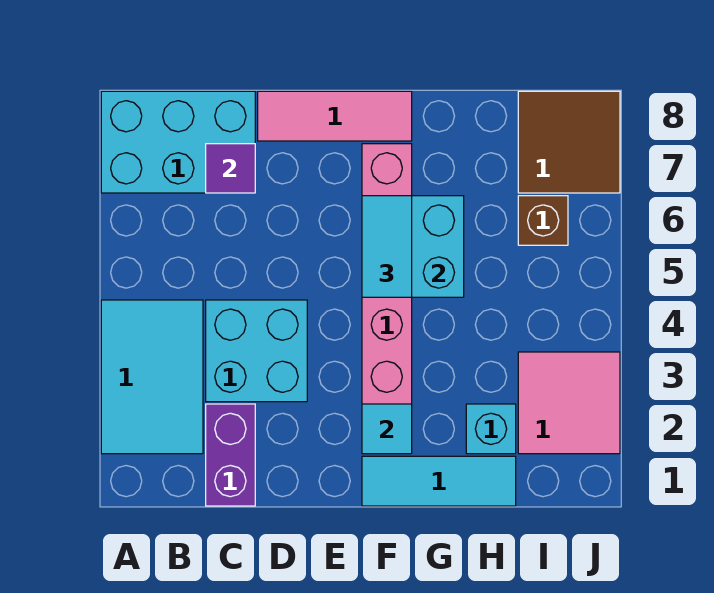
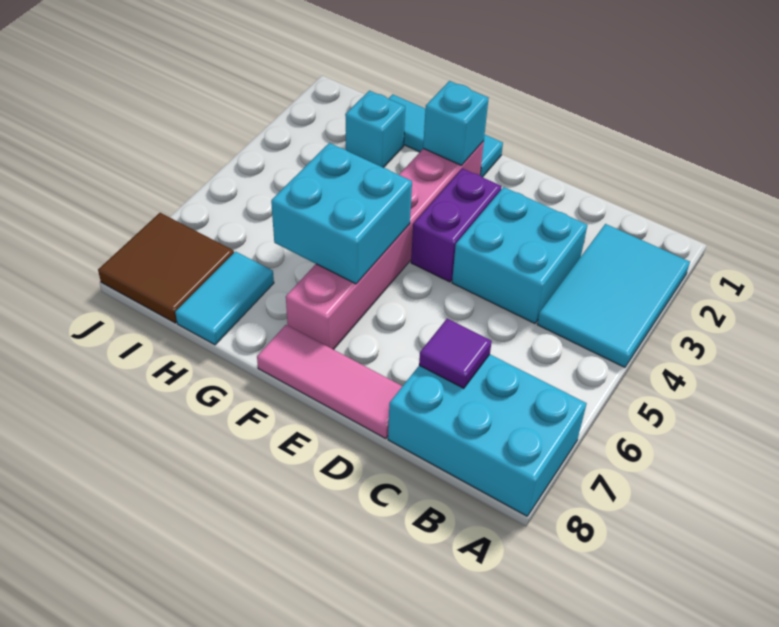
purple 1x2 brick [206,404,255,506] -> purple 1x2 brick moved to [411,168,502,282]
cyan 1x1 tile [362,404,412,454] -> cyan 1x1 brick [423,81,489,165]
cyan 1x2 tile [362,196,412,297] -> cyan 1x2 tile moved to [175,252,274,345]
pink 2x2 tile [518,352,620,454] -> none
brown 1x1 brick [518,196,568,245] -> none

